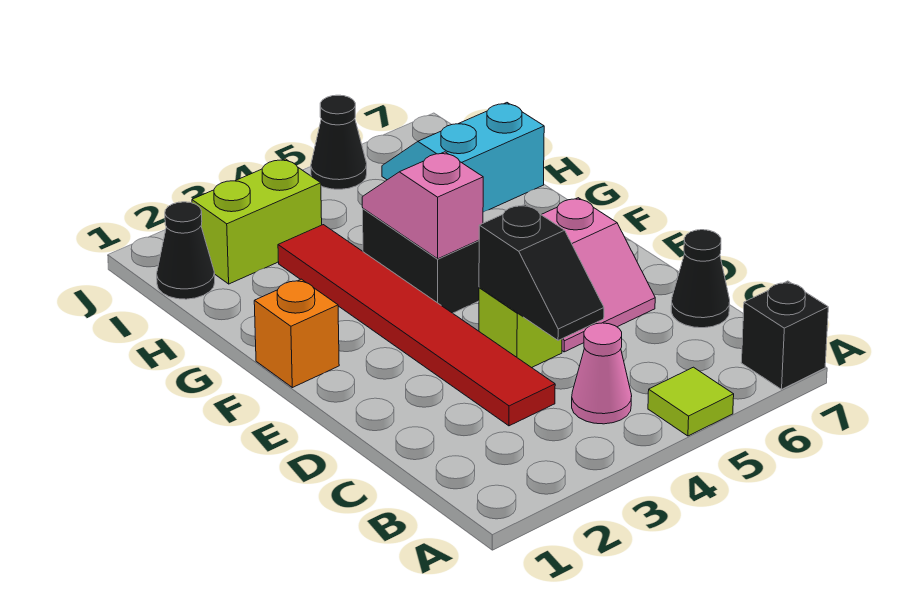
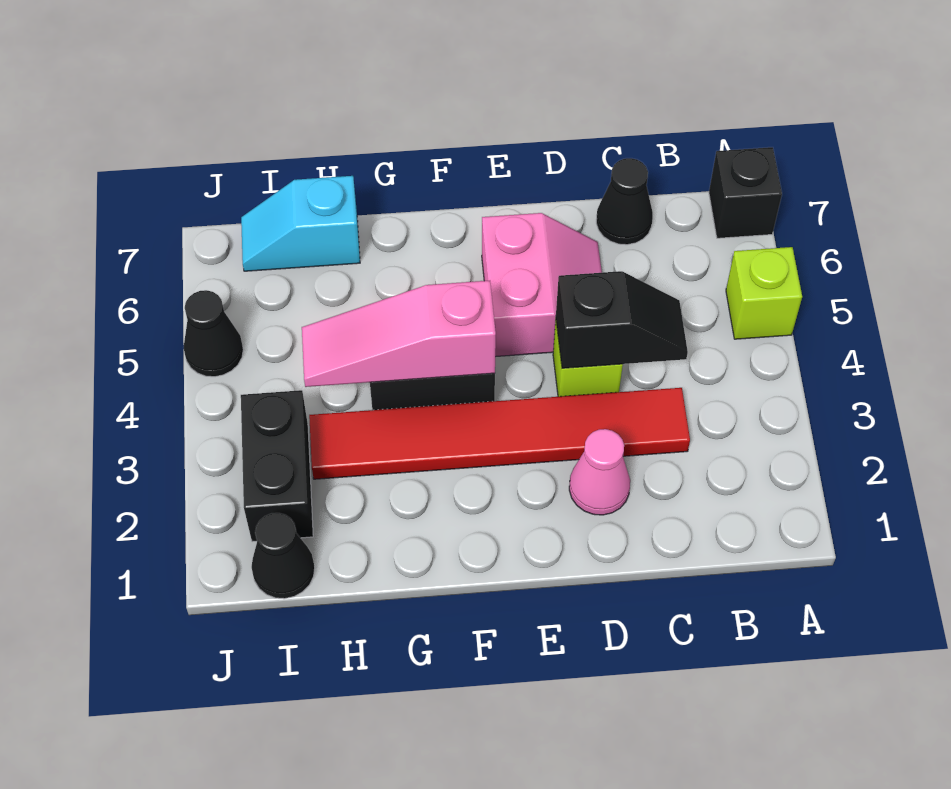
lime 1x1 tile [648,367,734,436] -> lime 1x1 brick [726,247,802,339]
pink 1x1 cone [572,323,632,424] -> pink 1x1 cone moved to [569,429,630,515]
orange 1x1 brick [254,279,339,388] -> none
pink 1x2 slope [362,152,483,259] -> pink 1x3 slope [302,281,496,387]
cyan 2x2 slope [382,103,544,212] -> cyan 1x2 slope [241,176,360,271]
lime 1x2 brick [192,159,322,284] -> black 1x2 brick [241,390,313,542]

